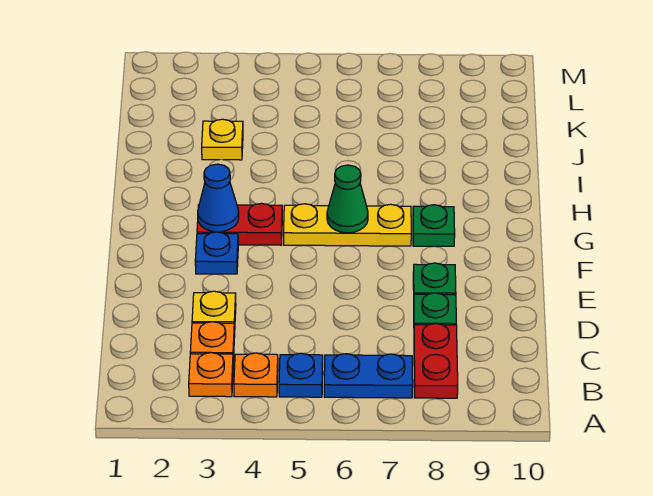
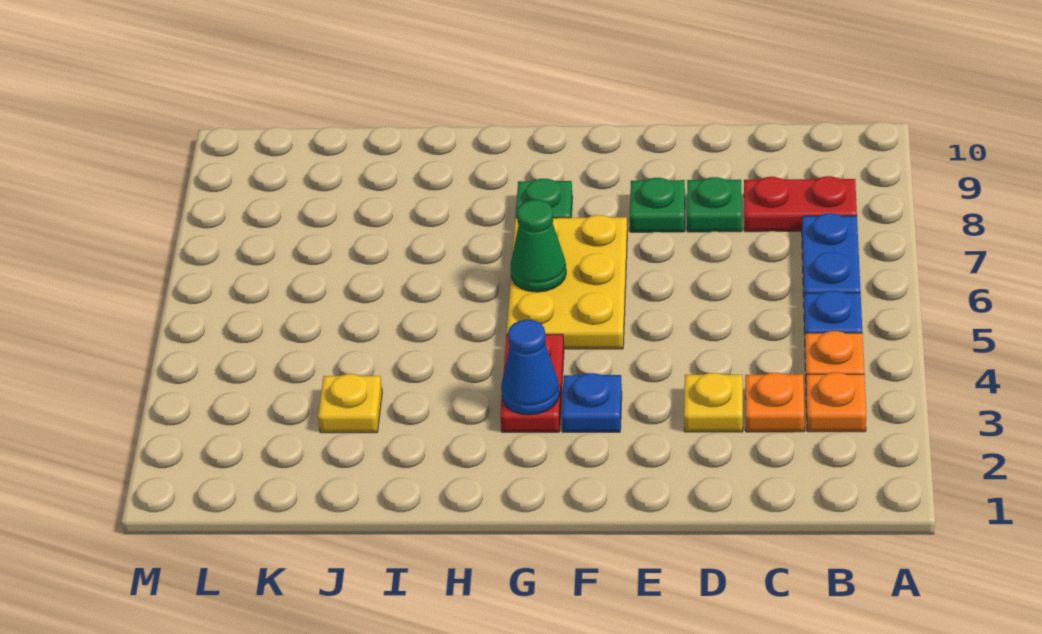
yellow 1x3 plate [284,204,411,246] -> yellow 2x3 plate [507,215,627,349]

